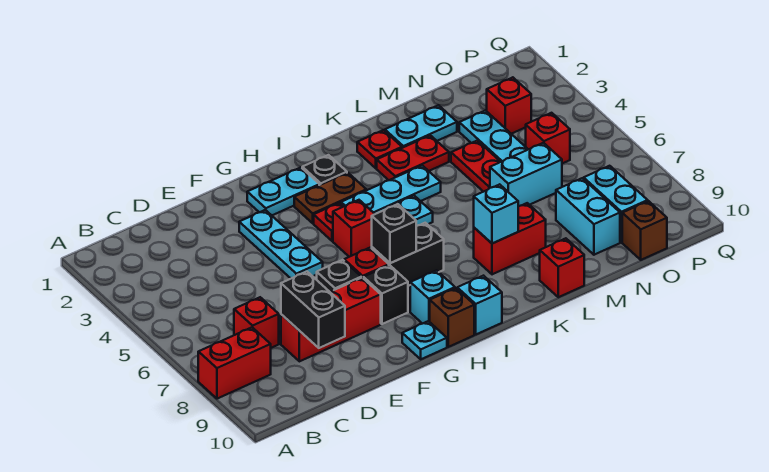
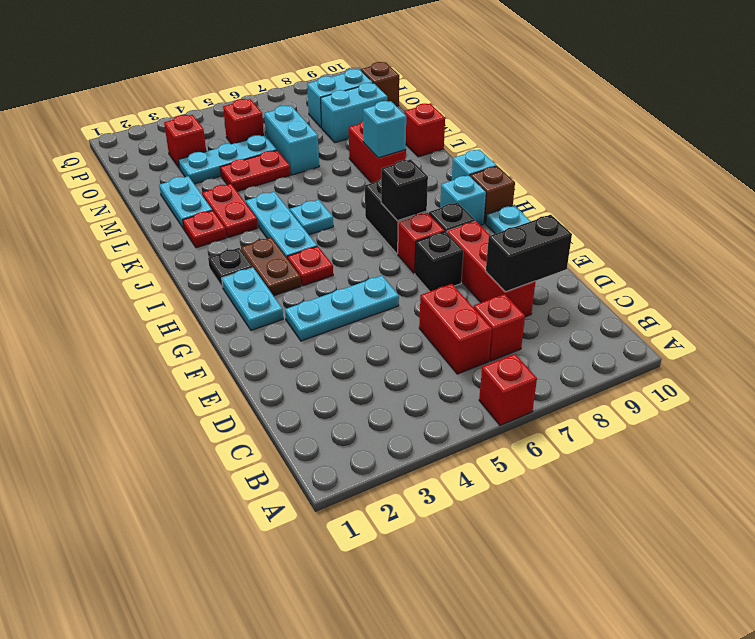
red 1x2 brick [198,327,271,399] -> red 1x2 brick moved to [419,284,492,374]
red 1x1 brick [333,200,375,257] -> red 1x1 brick moved to [479,354,537,425]

